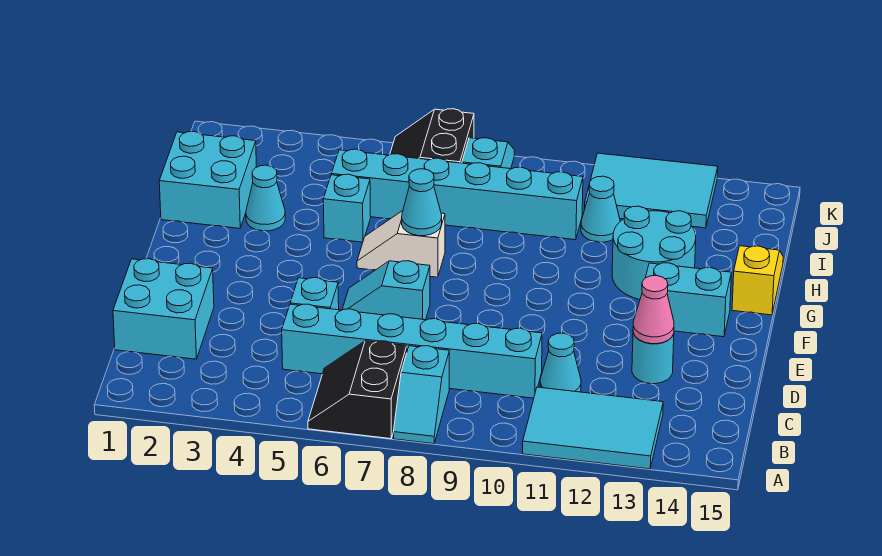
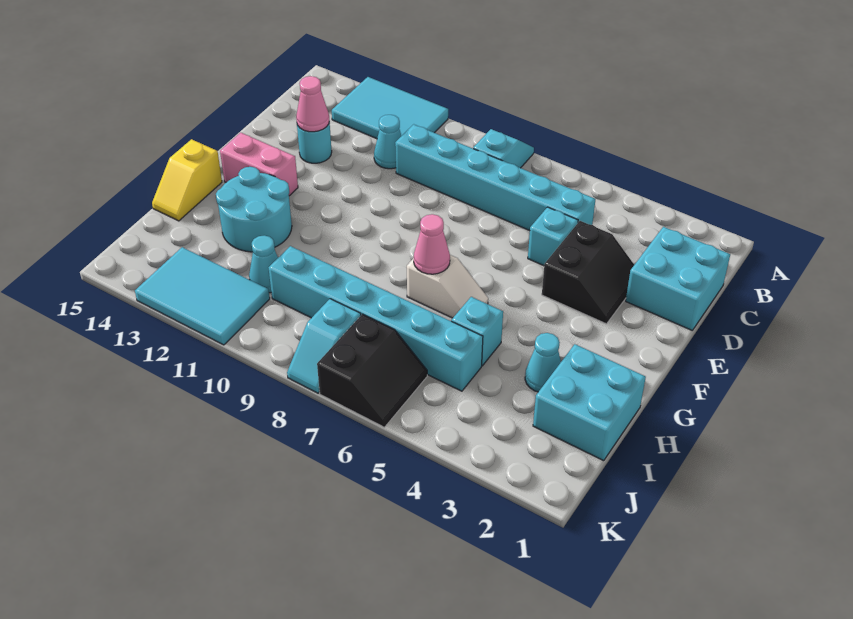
black 2x2 slope [308,341,407,439] -> black 2x2 slope moved to [542,221,634,324]
cyan 1x2 slope [342,261,430,320] -> none
cyan 1x2 brick [646,263,731,337] -> pink 1x2 brick [220,133,298,196]
cyan 1x1 cone [402,169,442,236] -> pink 1x1 cone [414,214,450,274]

